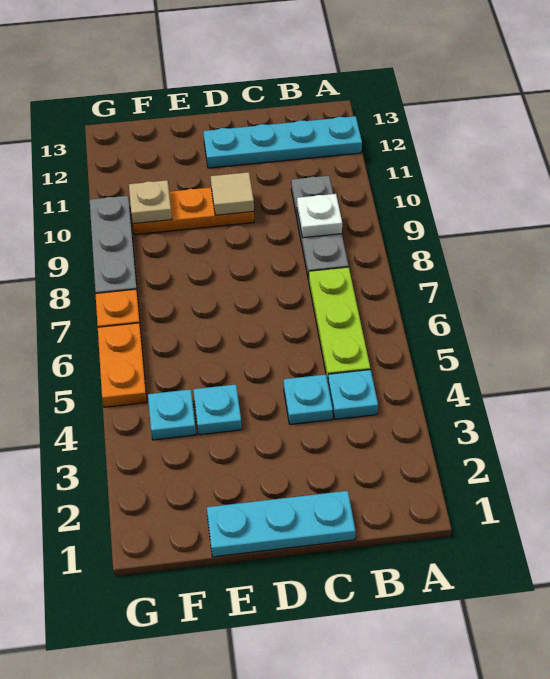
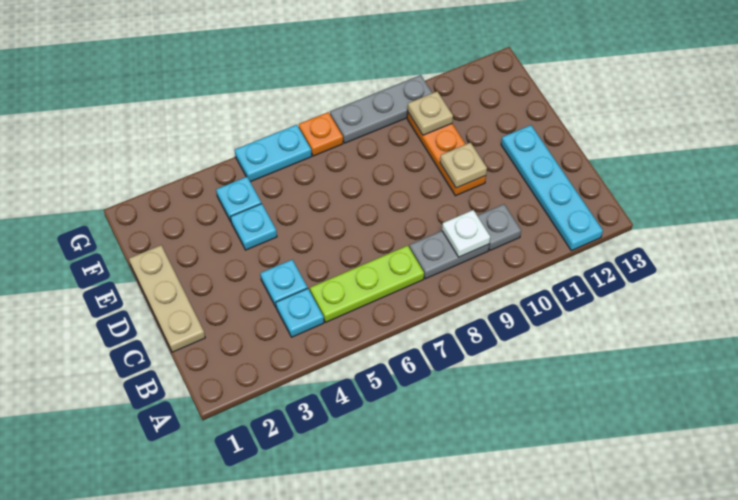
cyan 1x3 plate [207,491,355,557] -> tan 1x3 plate [129,245,205,352]
tan 1x1 tile [210,172,254,215] -> tan 1x1 plate [440,143,487,188]
orange 1x2 plate [98,323,147,407] -> cyan 1x2 plate [235,125,312,182]

